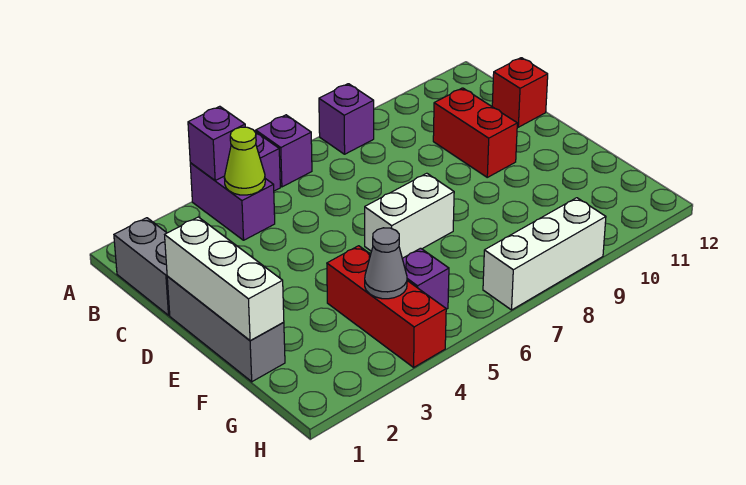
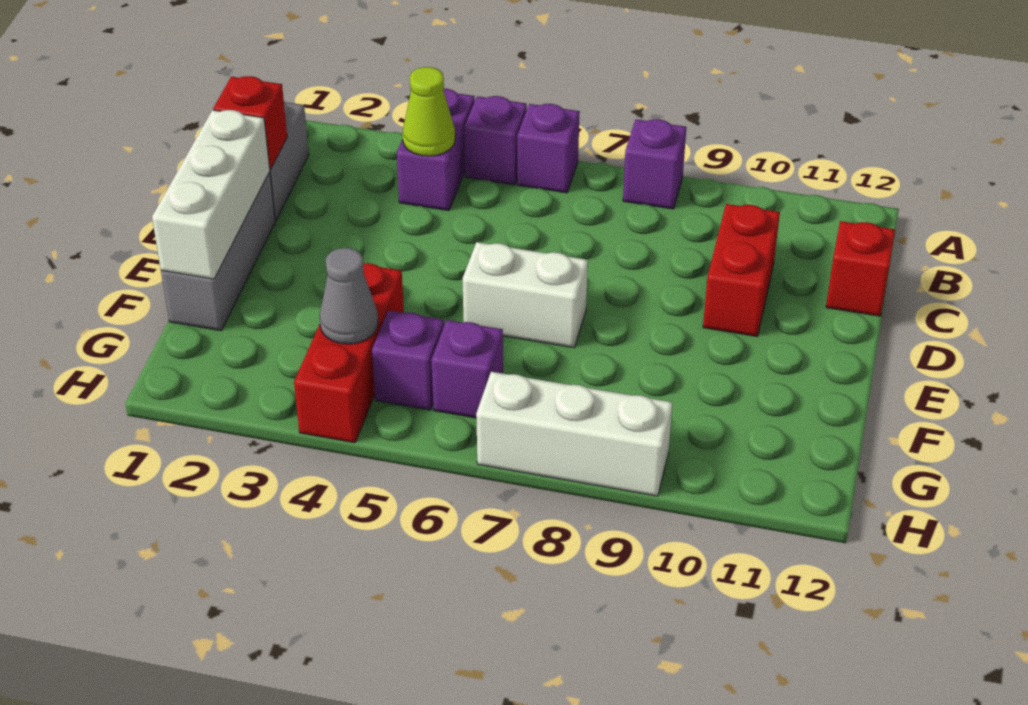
purple 1x1 brick [188,106,245,180] -> purple 1x1 brick moved to [431,320,503,418]
none -> red 1x1 brick [213,76,287,169]

